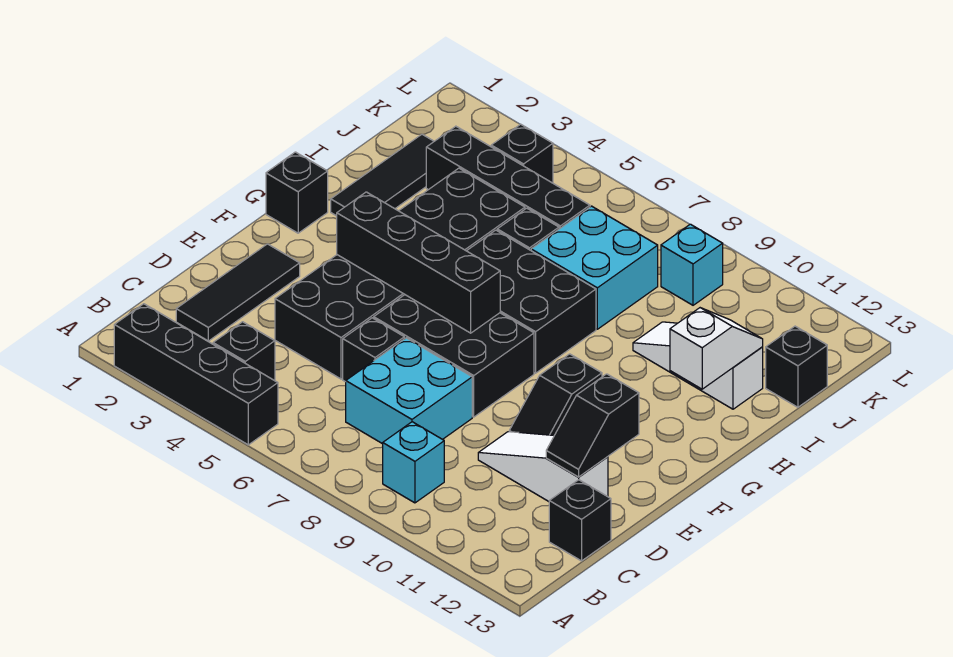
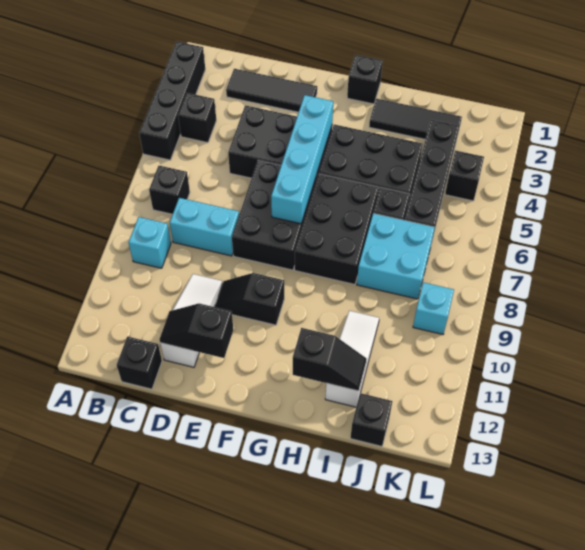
cyan 2x2 brick [346,338,472,444] -> cyan 1x2 brick [170,198,239,256]
black 1x1 brick [343,318,404,382] -> black 1x1 brick moved to [149,166,190,214]
black 1x4 brick [337,192,500,333] -> cyan 1x4 brick [271,95,333,224]
white 1x2 slope [670,308,763,389] -> black 1x2 slope [293,328,367,391]

